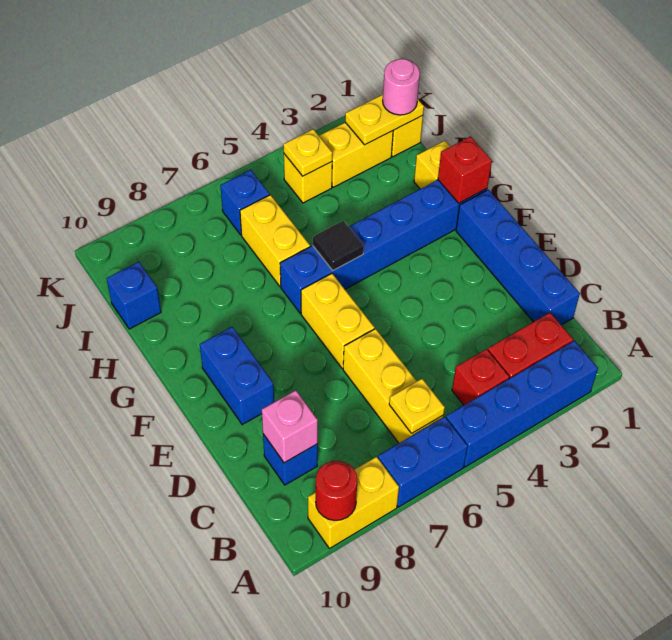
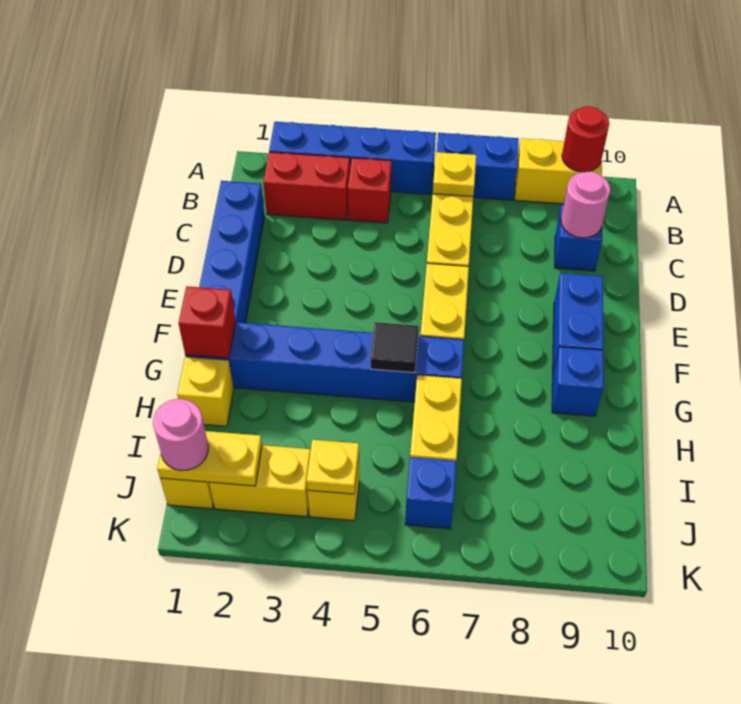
pink 1x1 brick [262,390,318,463] -> pink 1x1 round brick [561,171,610,238]
blue 1x1 brick [107,262,161,329] -> blue 1x1 brick moved to [552,347,604,416]

